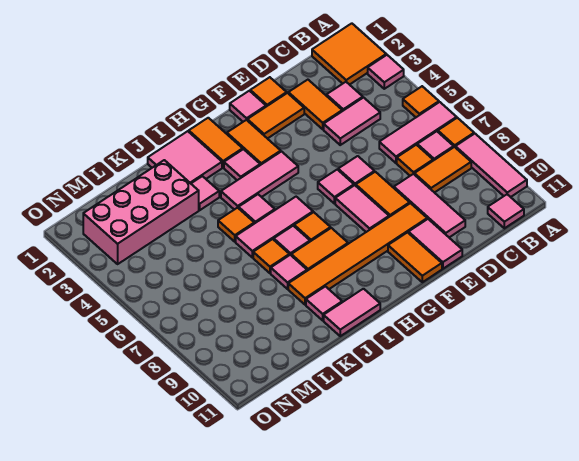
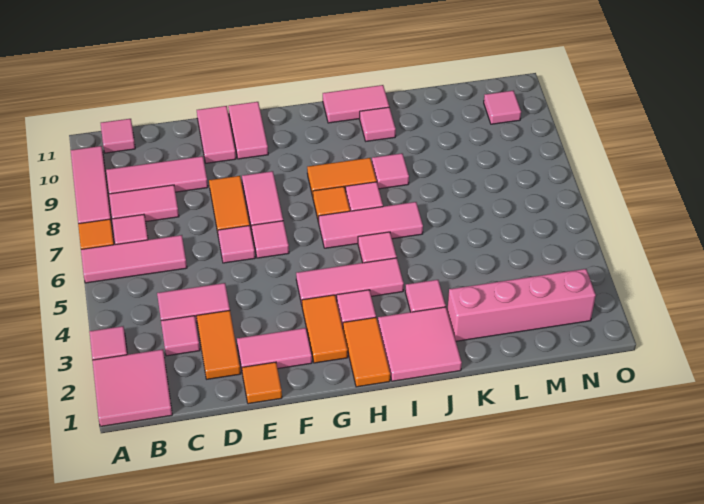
orange 2x2 tile [312,23,386,85] -> pink 2x2 tile [92,349,172,426]
orange 1x1 tile [403,86,439,117] -> none
orange 1x2 tile [414,147,471,193] -> pink 1x2 tile [109,185,179,222]
orange 1x1 tile [397,145,433,176] -> none
pink 1x3 tile [394,174,465,237] -> pink 1x3 tile turned to [106,156,208,194]
orange 1x2 tile [247,93,304,139] -> pink 1x2 tile [237,328,312,369]
orange 1x6 tile [288,203,427,305] -> none
pink 1x1 tile [230,91,266,122] -> pink 1x1 tile moved to [484,91,521,124]
orange 1x2 tile [388,233,442,282] -> pink 1x2 tile [228,102,268,159]
orange 1x1 tile [218,208,254,242] -> none
orange 1x1 tile [253,239,289,273] -> none
pink 2x4 brick [83,160,199,264] -> pink 1x4 brick [447,269,596,341]

